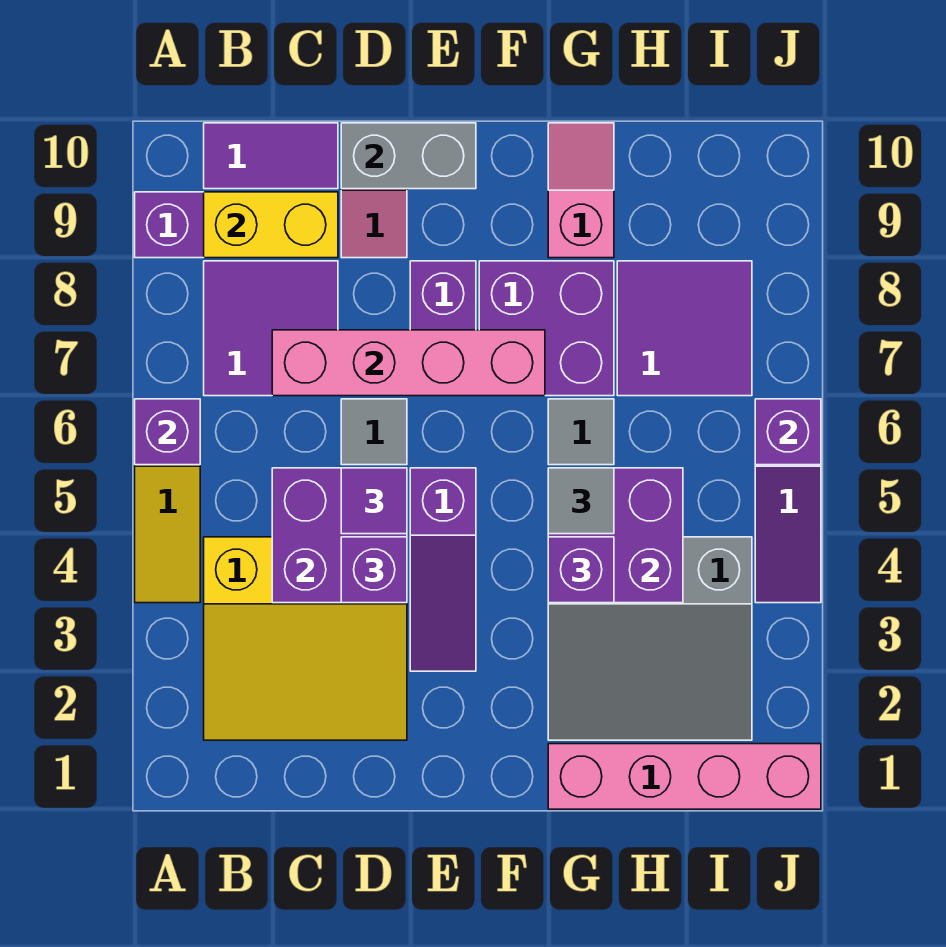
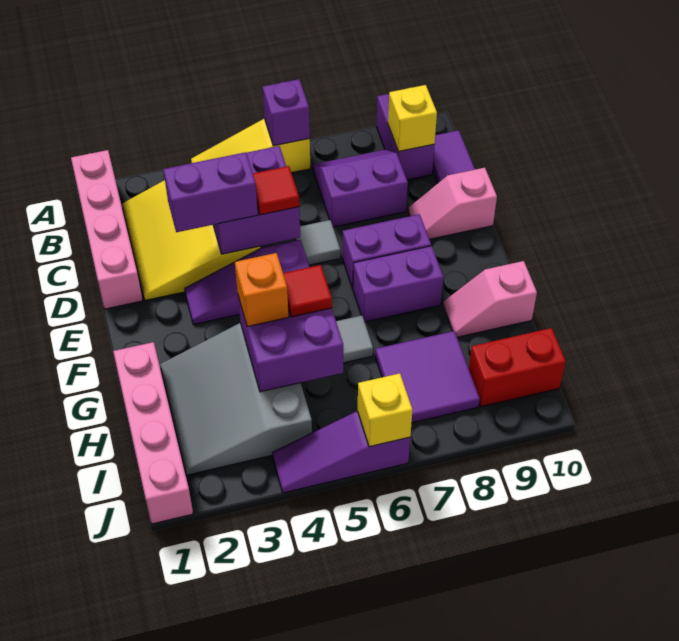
purple 2x2 tile [204,261,338,396] -> purple 2x2 slope [313,150,408,227]
yellow 1x2 brick [204,192,338,258] -> yellow 1x1 brick [388,85,437,152]
pink 1x4 brick [272,330,545,396] -> pink 1x4 brick moved to [71,150,143,309]
purple 1x1 brick [341,537,407,603] -> purple 1x2 brick [163,152,258,232]
purple 1x1 tile [341,468,407,534] -> red 1x1 tile [253,166,299,215]
grey 1x2 brick [341,123,476,189] -> none
purple 2x2 brick [479,261,614,396] -> purple 1x2 brick [353,246,443,322]
purple 1x1 brick [548,537,614,603] -> orange 1x1 brick [235,253,289,327]
grey 1x1 tile [548,468,614,534] -> red 1x1 tile [283,265,332,317]
pink 1x2 slope [548,123,614,258] -> pink 1x2 slope turned to [443,261,537,337]
none -> red 1x2 brick [469,328,566,407]
purple 1x1 brick [755,399,821,465] -> yellow 1x1 brick [358,373,412,447]

